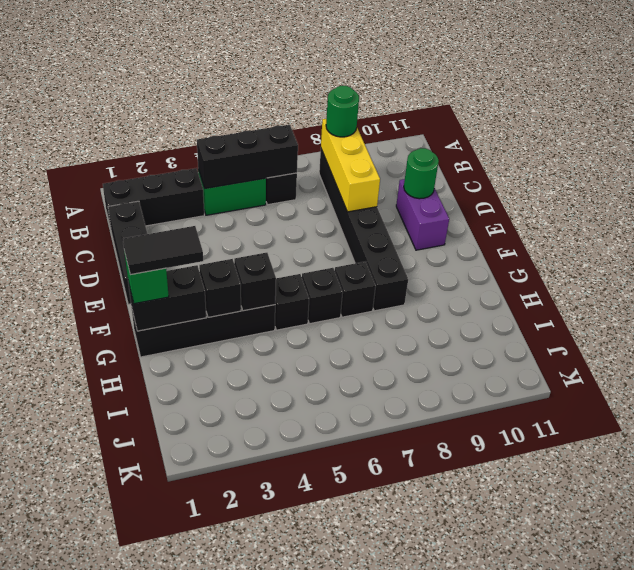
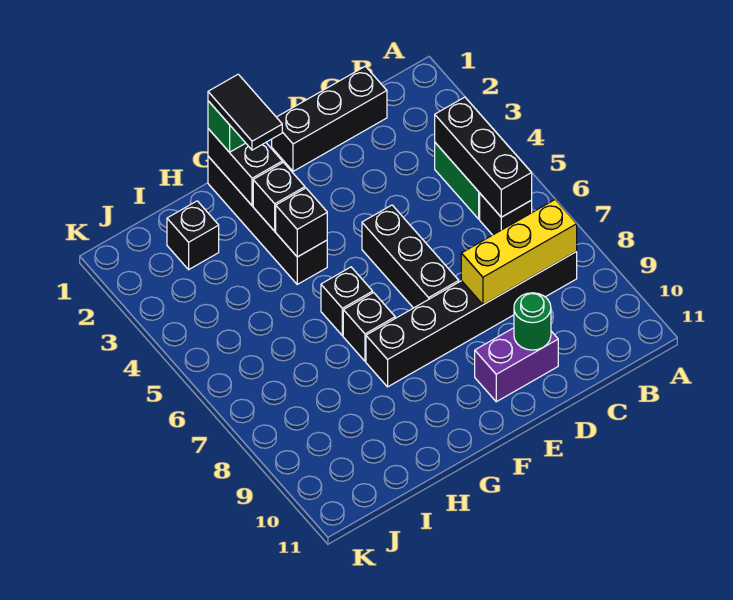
black 1x3 brick [103,168,204,228] -> black 1x3 brick moved to [362,205,459,308]
green 1x1 round brick [326,86,359,137] -> none
black 1x1 brick [275,274,309,330] -> black 1x1 brick moved to [167,201,219,270]

